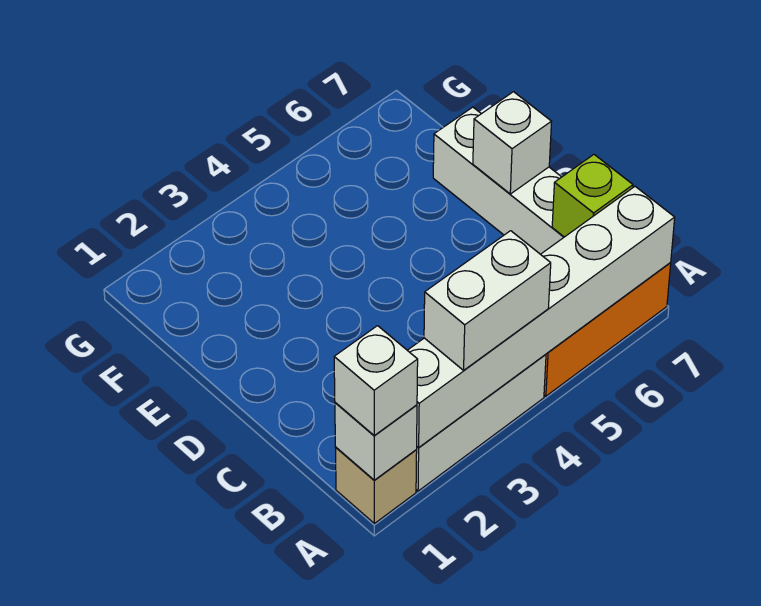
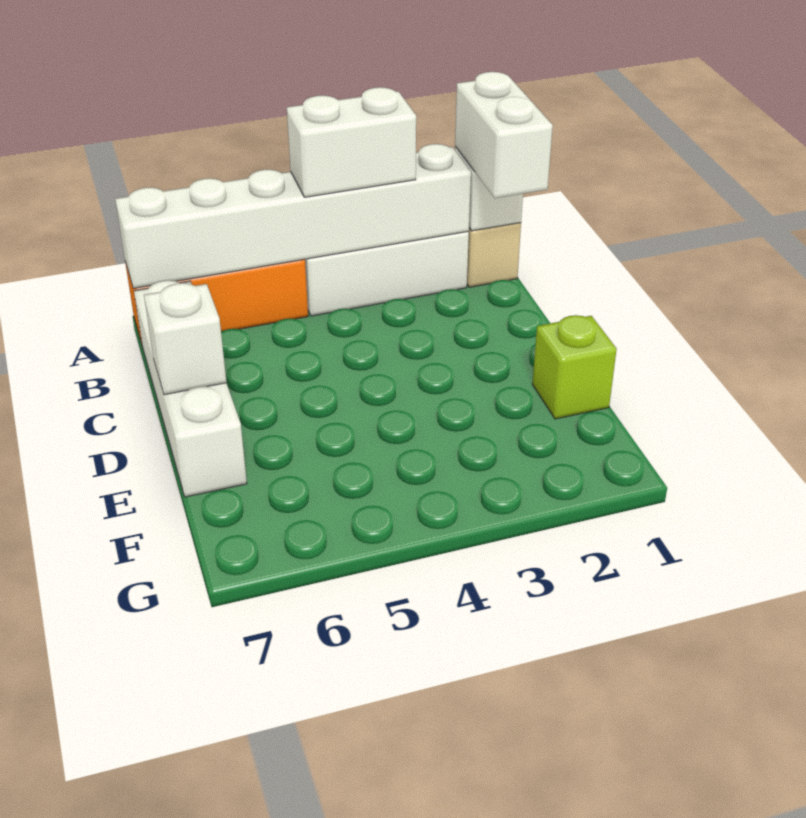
white 1x1 brick [334,326,418,435] -> white 1x2 brick [455,72,553,198]
lime 1x1 brick [552,155,633,237] -> lime 1x1 brick moved to [532,315,617,419]

